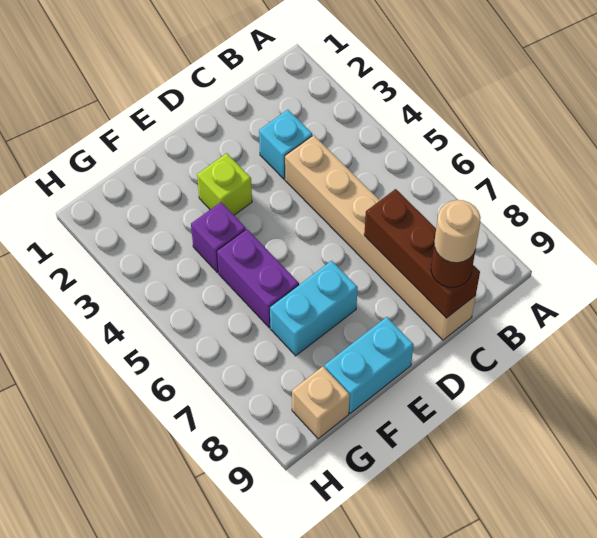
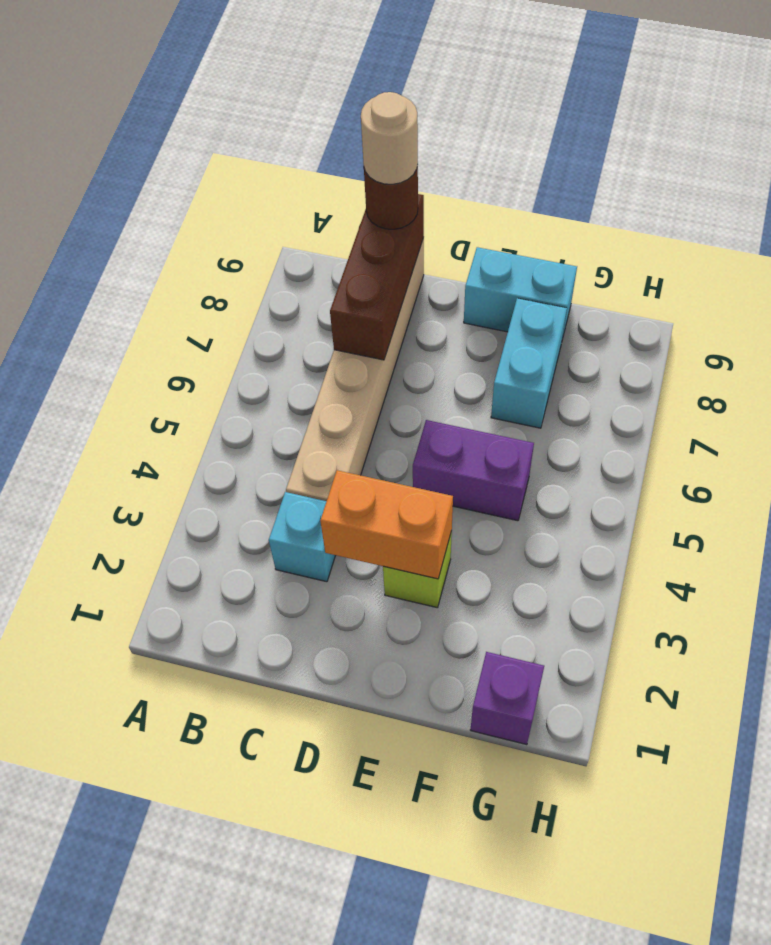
none -> orange 1x2 brick [320,470,453,579]
cyan 1x2 brick [270,261,358,356] -> cyan 1x2 brick turned to [491,298,567,428]
purple 1x1 brick [191,202,246,272] -> purple 1x1 brick moved to [471,652,544,745]
purple 1x2 brick [217,229,299,328] -> purple 1x2 brick turned to [413,420,534,521]
tan 1x1 brick [292,367,350,439] -> none

